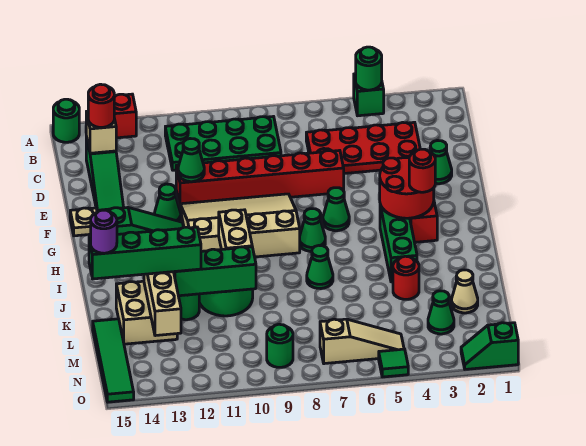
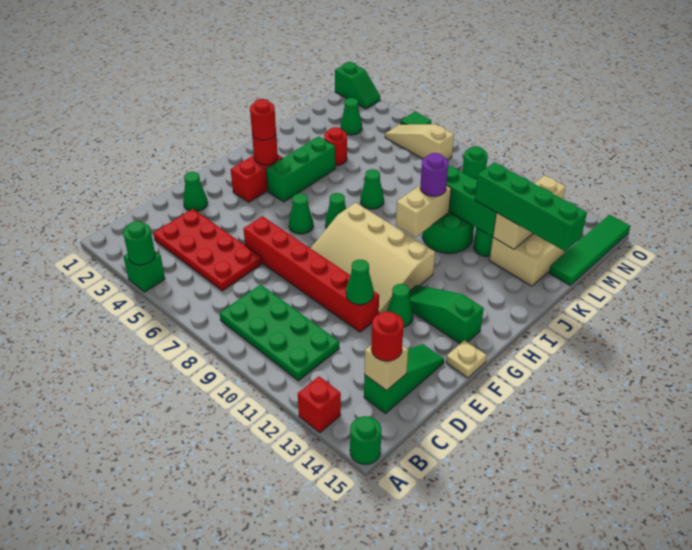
red 2x2 round brick [380,158,434,218] -> red 1x1 round brick [252,135,278,165]
purple 1x1 round brick [91,210,117,253] -> purple 1x1 round brick moved to [420,153,448,196]
tan 1x1 cone [452,270,478,313] -> none

